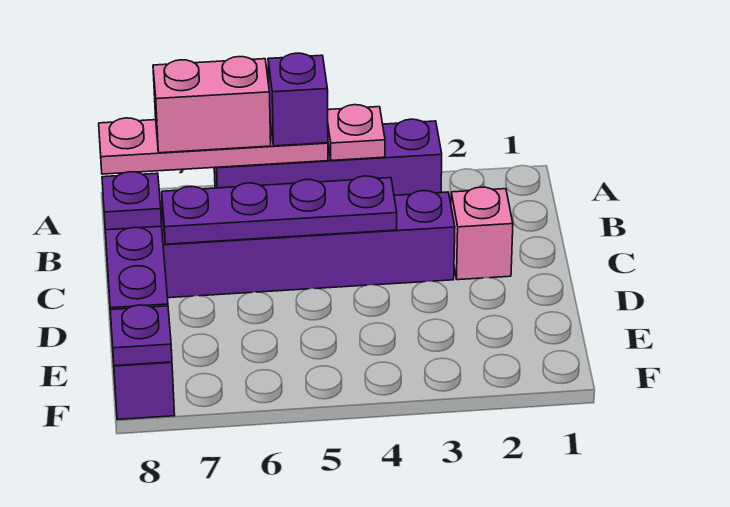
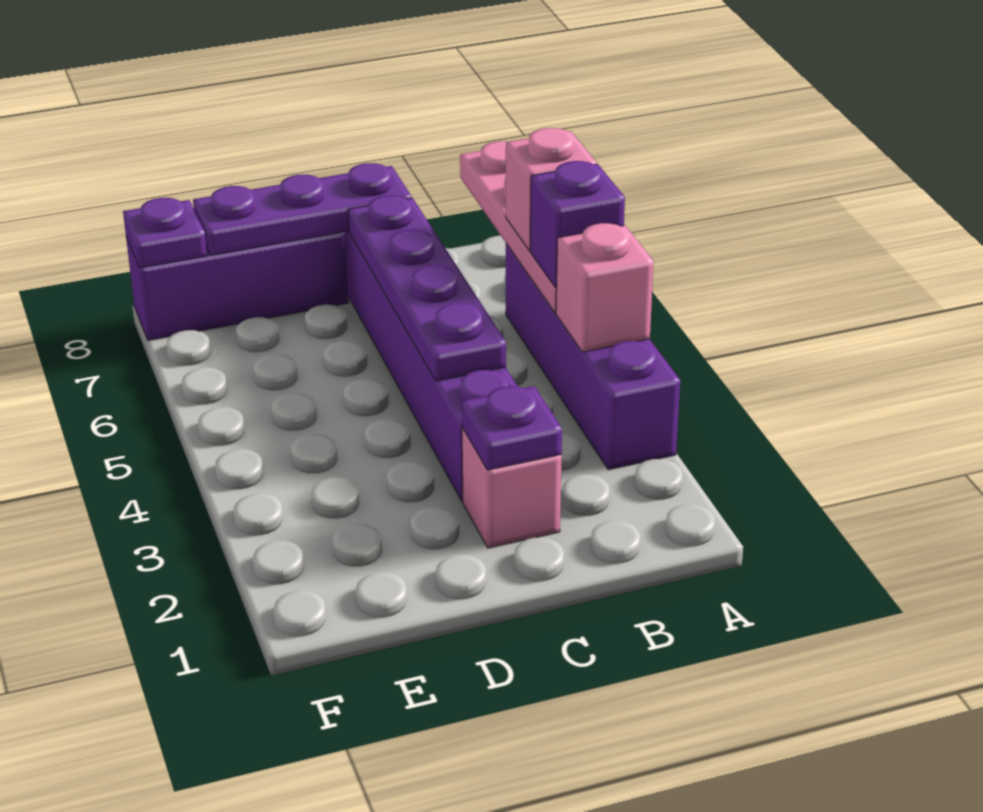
pink 1x1 plate [328,105,385,161] -> pink 1x1 brick [556,223,654,352]
pink 1x2 brick [153,57,271,153] -> pink 1x1 brick [506,128,597,251]
purple 1x1 plate [102,172,162,230] -> purple 1x1 plate moved to [462,386,562,470]

